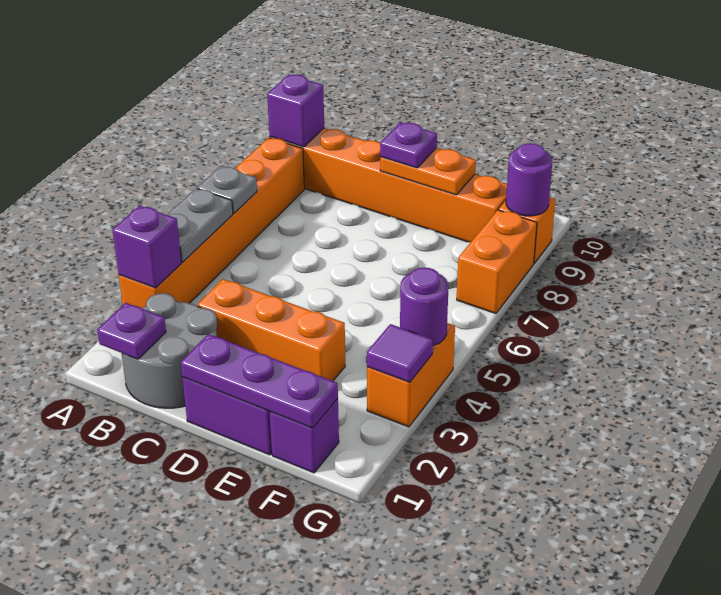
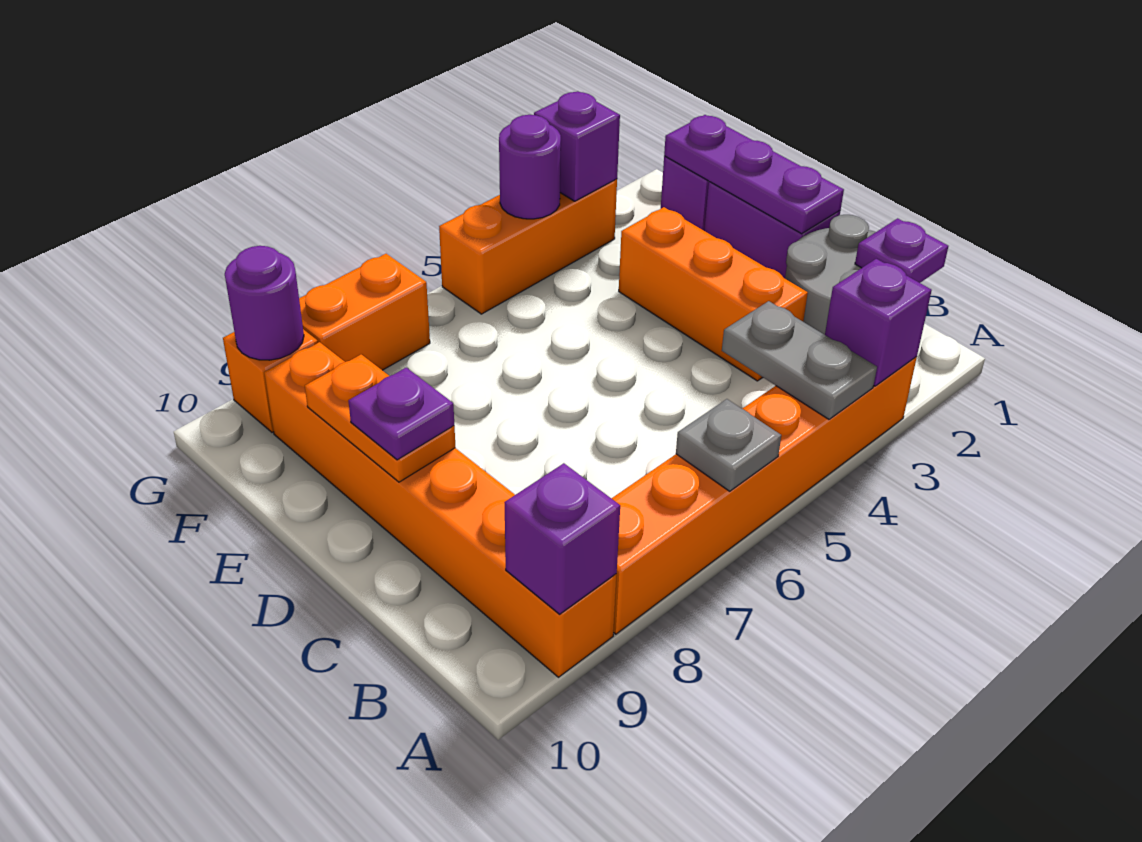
grey 1x2 plate [167,188,233,262] -> grey 1x2 plate turned to [722,301,877,419]
orange 1x2 brick [367,323,455,427] -> orange 1x3 brick [439,179,617,314]
purple 1x1 tile [367,324,433,382] -> purple 1x1 brick [534,91,620,201]

